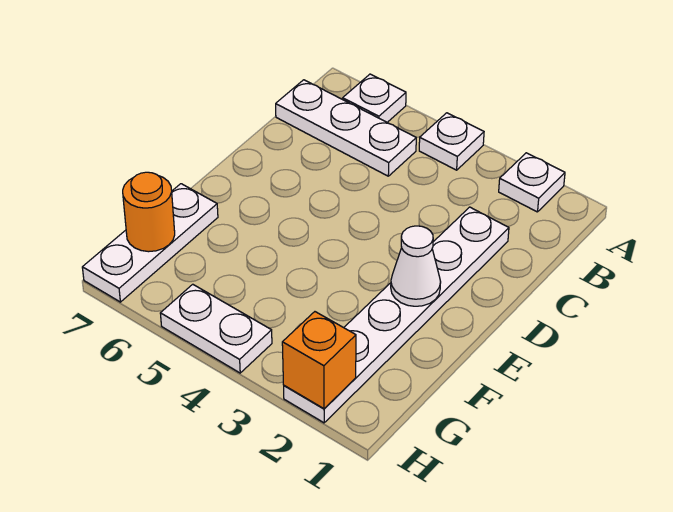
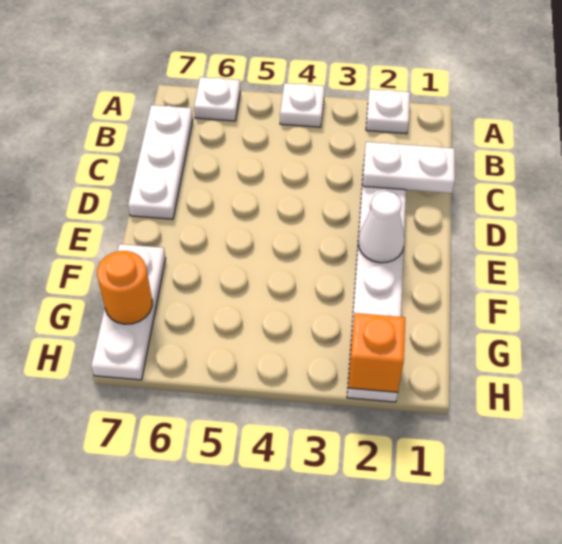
white 1x3 plate [276,80,416,176] -> white 1x3 plate turned to [128,105,193,219]
white 1x2 plate [160,284,272,373] -> white 1x2 plate moved to [362,142,455,193]

